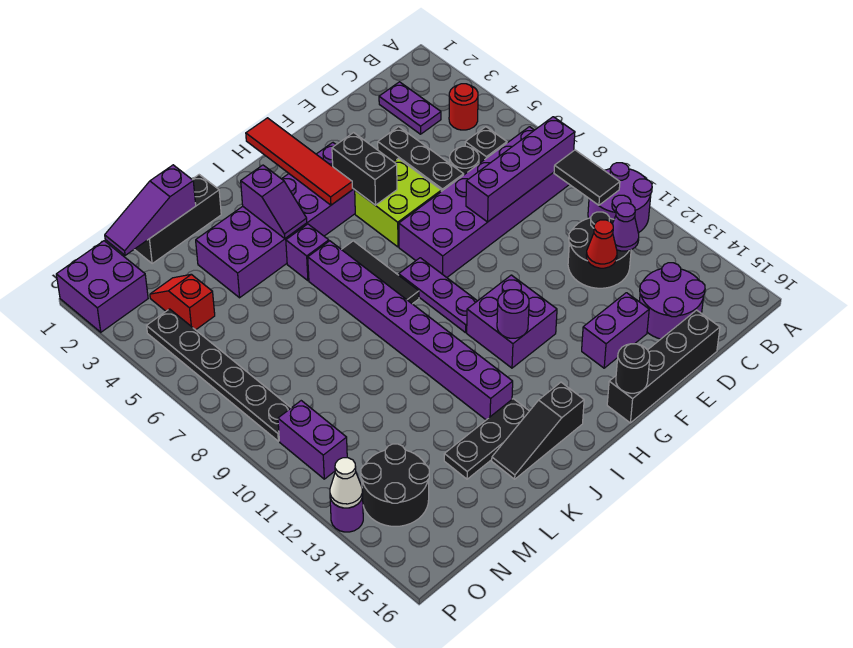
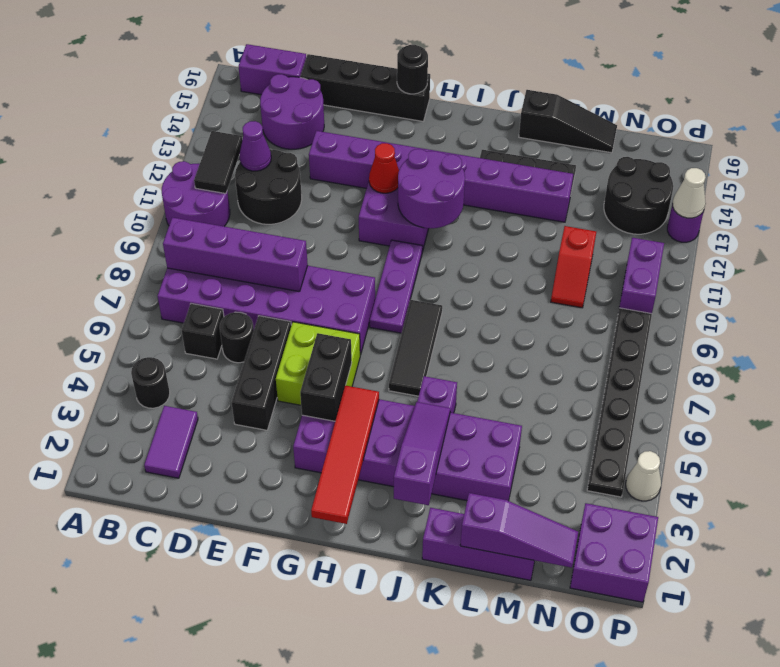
red 1x1 round brick [449,84,478,130] -> black 1x1 round brick [131,357,170,408]
black 1x2 tile [554,150,620,205] -> black 1x2 tile moved to [194,131,242,194]
purple 1x2 plate [379,82,441,134] -> purple 1x2 tile [144,406,198,478]
red 1x1 cone [586,220,617,268] -> red 1x1 cone moved to [369,143,399,193]
purple 1x2 brick [582,293,649,368] -> purple 1x2 brick moved to [239,44,306,95]
purple 1x1 round brick [497,290,529,338] -> purple 2x2 round brick [398,149,465,228]
black 1x3 slope [492,382,584,479] -> black 1x3 slope moved to [519,90,617,153]
purple 1x2 slope [241,165,307,238] -> purple 1x3 slope [394,402,450,505]
purple 1x8 brick [308,241,513,420] -> purple 1x8 brick turned to [309,131,573,222]
black 1x3 brick [134,175,221,263] -> purple 1x3 brick [422,508,535,580]
red 1x2 slope [150,274,215,330] -> red 1x2 slope moved to [551,226,596,308]
none -> white 1x1 cone [626,451,661,501]

